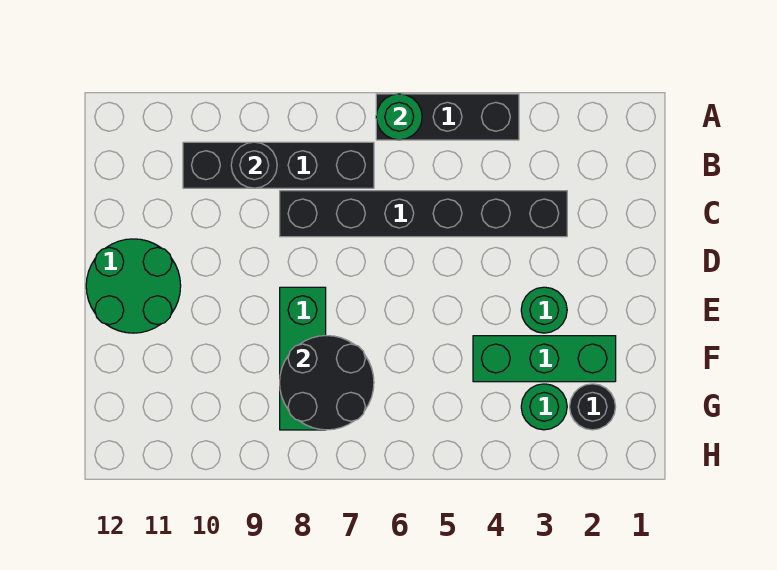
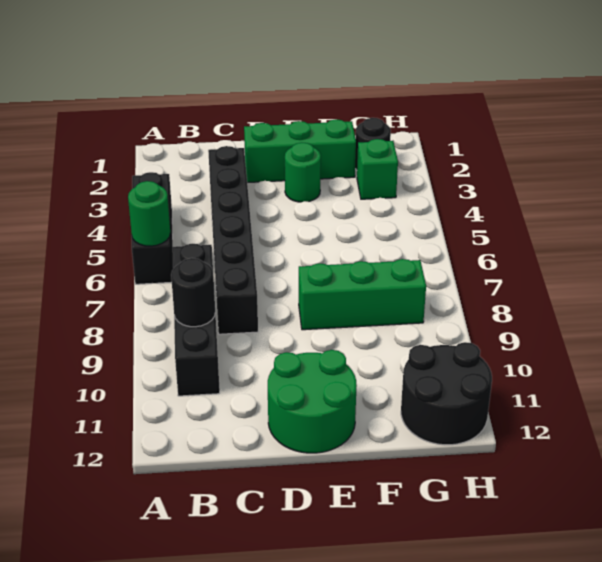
green 1x3 brick [473,336,616,382] -> green 1x3 brick turned to [244,119,356,183]
black 2x2 round brick [280,336,374,430] -> black 2x2 round brick moved to [401,342,492,445]
green 1x1 round brick [521,384,567,430] -> green 1x1 brick [357,139,398,199]

